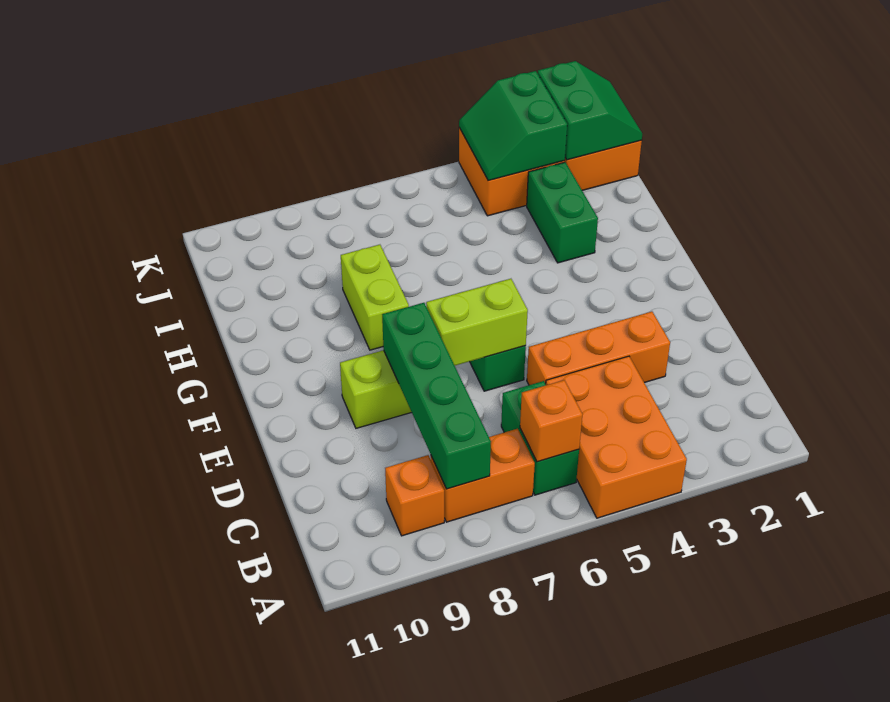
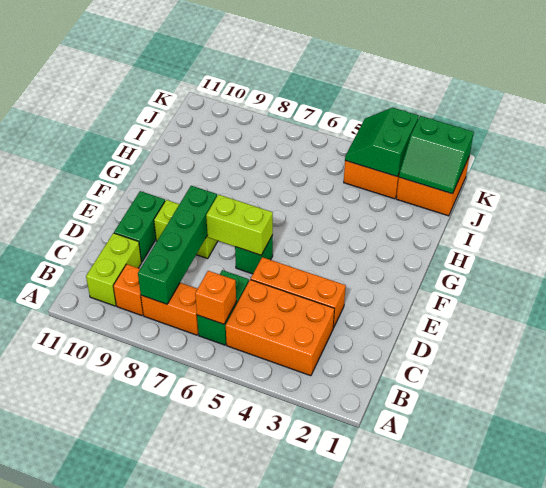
orange 2x3 brick [546,356,687,518] -> orange 2x3 brick turned to [226,280,334,376]
lime 1x2 brick [341,245,409,350] -> lime 1x2 brick moved to [86,233,142,306]
green 1x2 brick [527,162,598,263] -> green 1x2 brick moved to [114,191,165,262]
green 2x2 slope [538,61,642,160] -> green 2x2 slope turned to [399,116,474,194]

